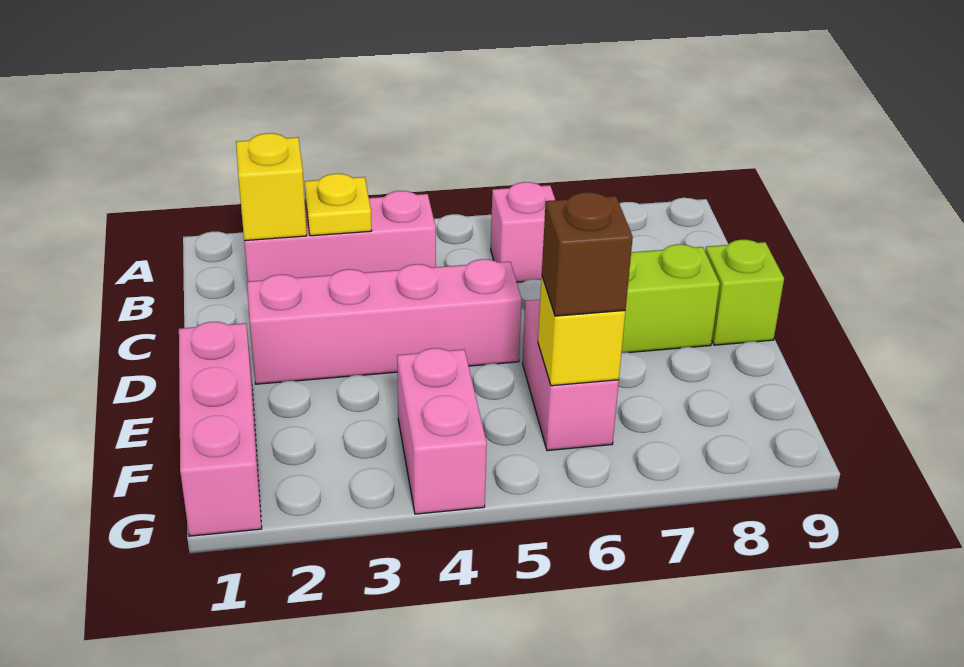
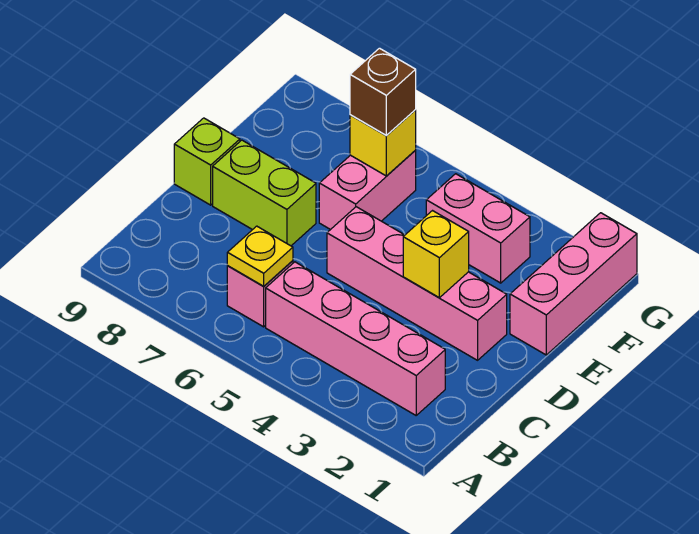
pink 1x3 brick [244,191,436,282] -> pink 1x4 brick [266,262,445,415]
yellow 1x1 brick [236,133,307,241] -> yellow 1x1 brick moved to [403,211,469,298]
yellow 1x1 plate [304,174,372,236] -> yellow 1x1 plate moved to [227,226,293,286]
pink 1x2 brick [397,348,487,514] -> pink 1x2 brick turned to [426,174,530,283]

